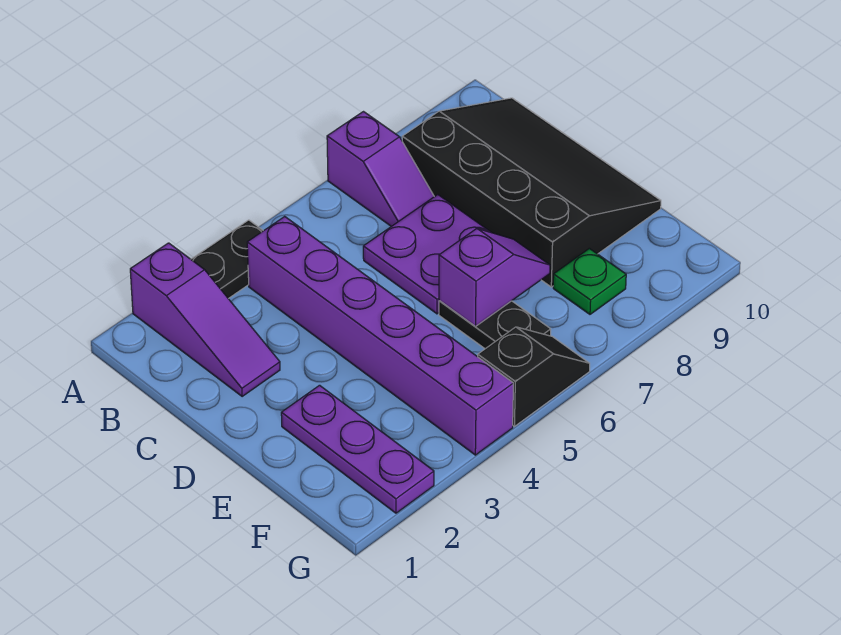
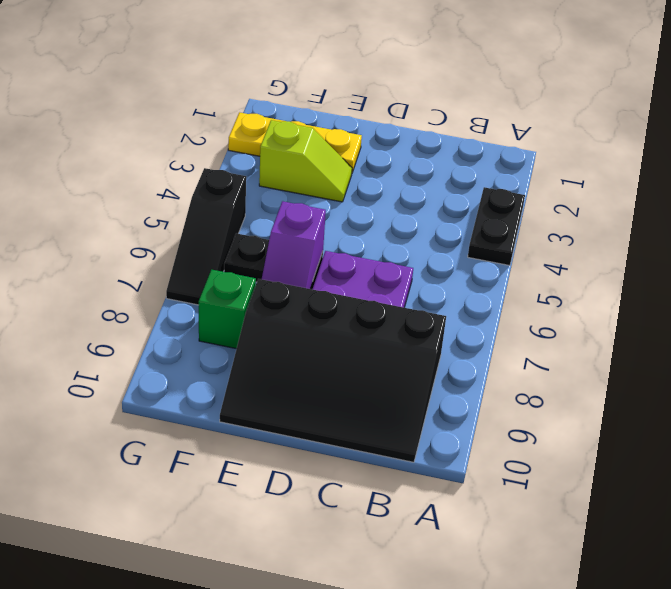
purple 1x3 slope [130,243,280,396] -> none
purple 1x2 slope [327,112,434,226] -> none
purple 1x6 brick [247,216,513,455] -> none
purple 1x3 plate [281,385,434,513] -> yellow 1x3 plate [228,112,362,172]
none -> lime 1x2 slope [259,120,352,202]
green 1x1 plate [553,248,626,314] -> green 1x1 brick [199,270,256,349]
black 1x2 slope [478,327,590,426] -> black 1x3 slope [166,168,246,305]

